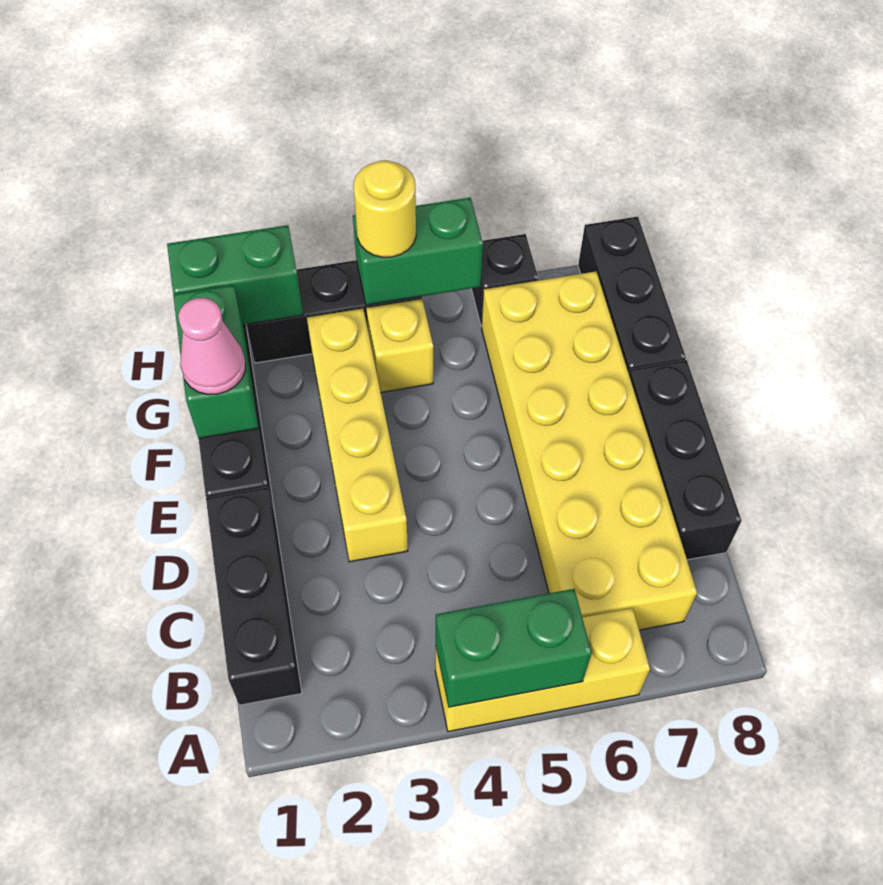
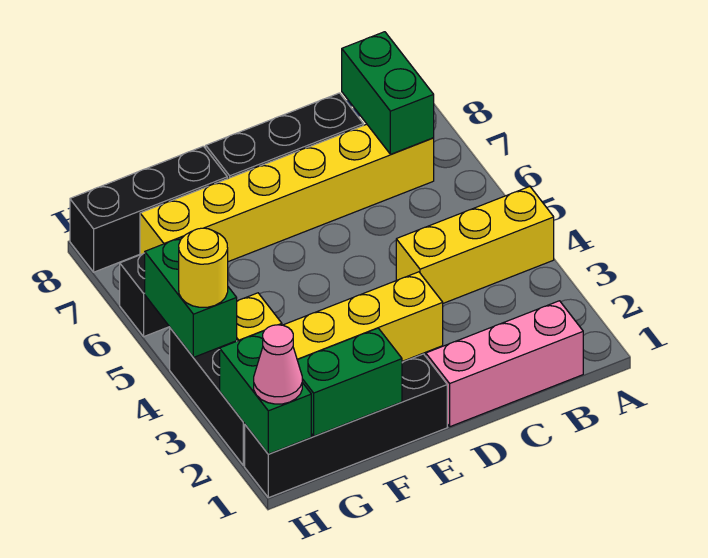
yellow 1x3 brick [435,608,650,732] -> yellow 1x3 brick turned to [396,187,554,303]
green 1x2 brick [436,589,592,707] -> green 1x2 brick moved to [342,32,434,154]
black 1x3 brick [206,487,302,705] -> pink 1x3 brick [426,301,583,427]
yellow 2x6 brick [482,271,697,630] -> yellow 1x6 brick [140,124,434,262]
pink 1x1 cone [178,298,245,394] -> pink 1x1 cone moved to [254,325,302,404]

